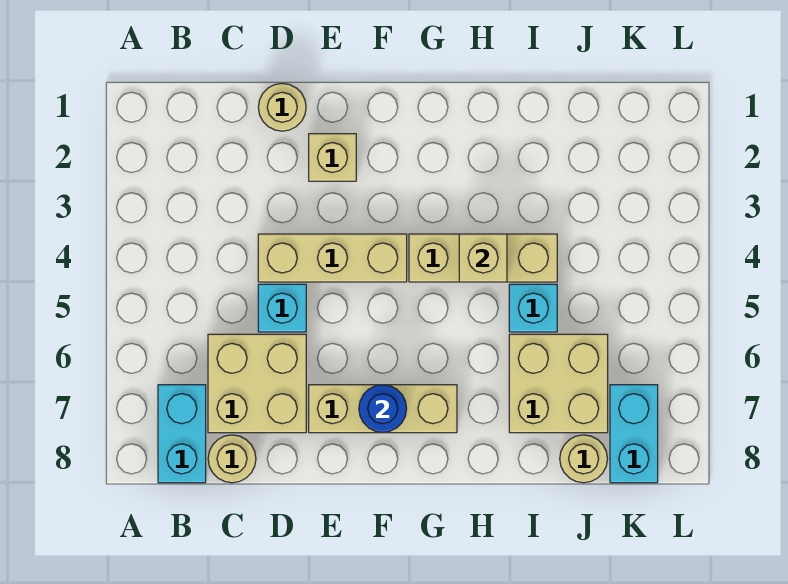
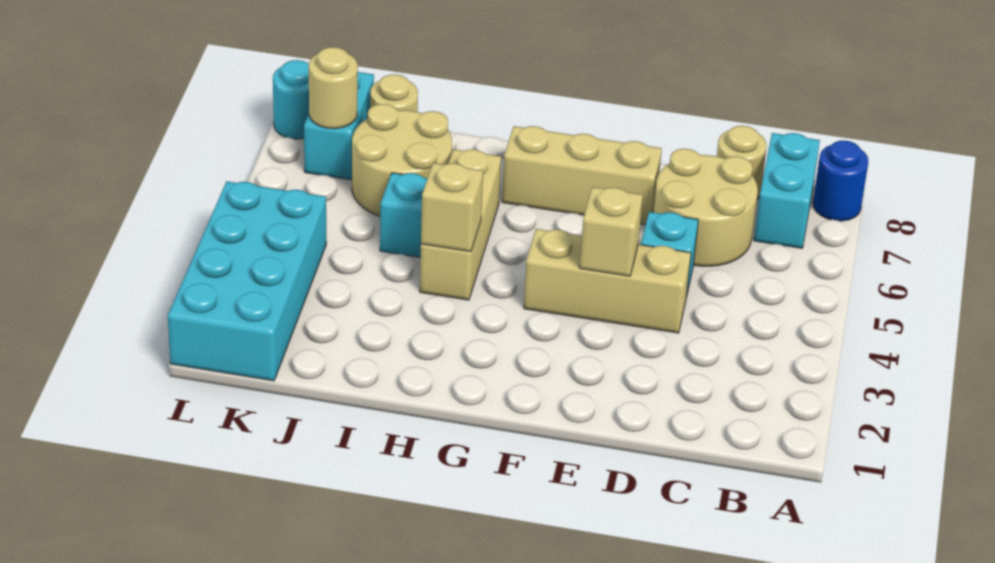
tan 2x2 brick [208,334,306,433] -> tan 2x2 round brick [654,149,758,266]
tan 1x1 round brick [258,83,306,131] -> tan 1x1 round brick moved to [309,47,358,129]
tan 1x1 brick [309,134,356,181] -> tan 1x1 brick moved to [580,187,643,276]
blue 1x1 round brick [359,385,407,433] -> blue 1x1 round brick moved to [813,141,868,221]
tan 1x3 brick [409,234,557,282] -> tan 1x3 brick turned to [420,149,501,300]
tan 2x2 brick [509,334,608,433] -> tan 2x2 round brick [352,104,452,216]
none -> cyan 2x4 brick [168,182,326,381]
none -> cyan 1x1 round brick [273,60,309,139]

